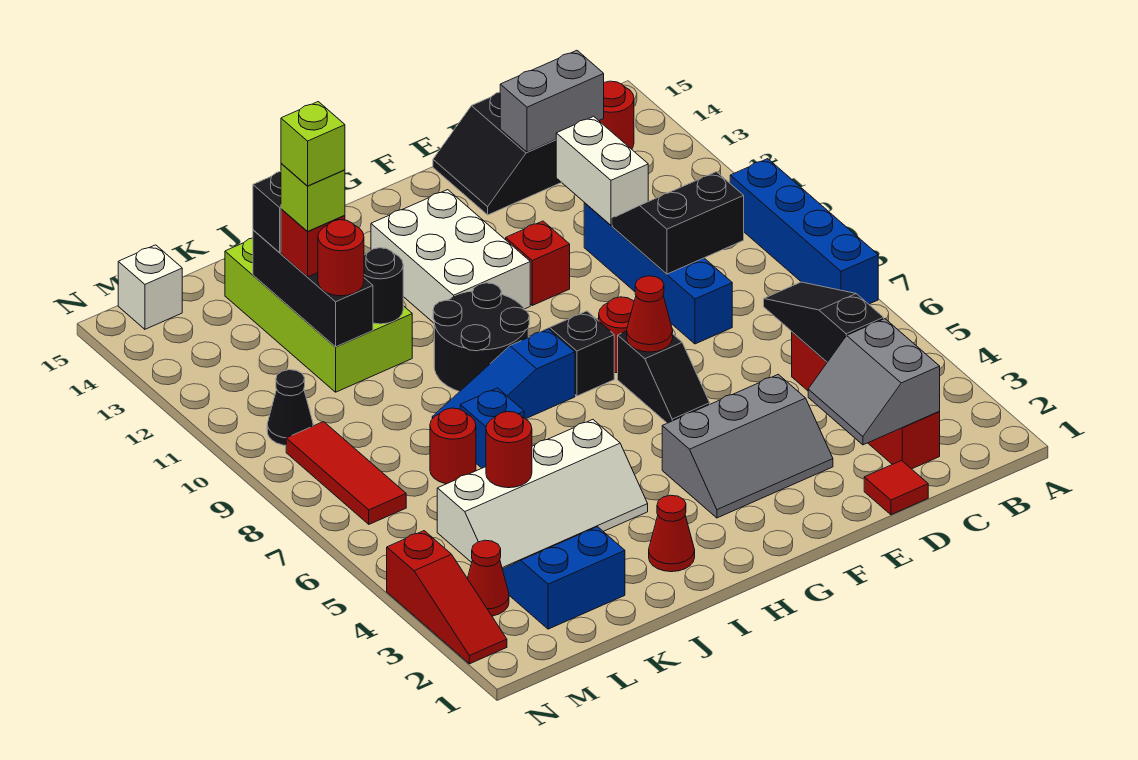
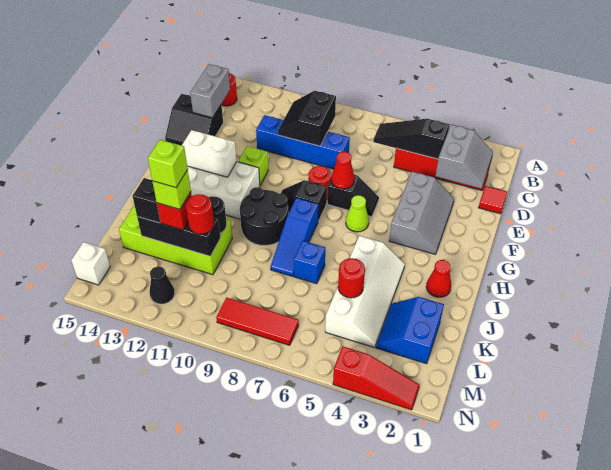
blue 1x4 brick [730,159,878,304] -> none
grey 2x2 slope [808,319,940,445] -> grey 2x2 slope turned to [436,125,493,189]
white 1x2 brick [556,116,648,225] -> white 1x2 brick moved to [182,130,237,177]
red 1x1 brick [506,221,570,305] -> lime 1x1 brick [238,146,268,185]
none -> lime 1x1 cone [346,195,369,232]
red 1x1 round brick [430,408,476,484] -> none
red 1x1 cone [468,540,509,616] -> none
black 1x1 cone [267,370,313,445] -> black 1x1 cone moved to [150,267,175,304]

